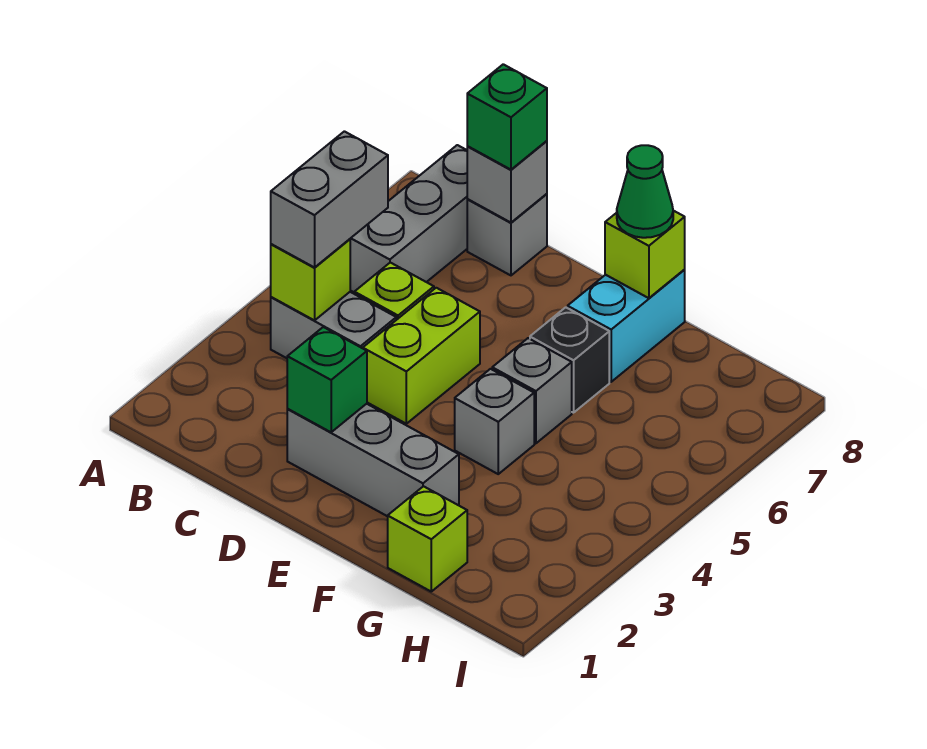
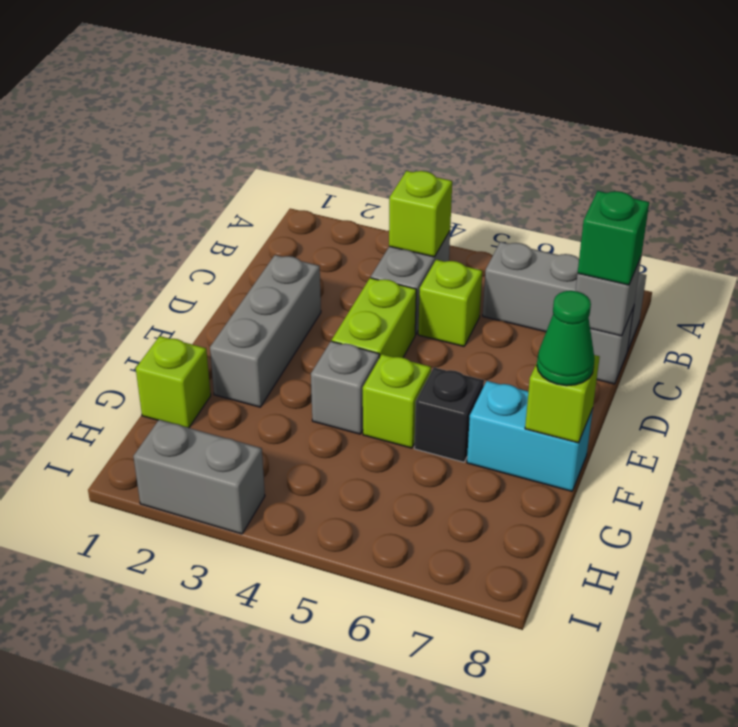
grey 1x2 brick [271,131,388,267] -> grey 1x2 brick moved to [133,420,265,534]
green 1x1 brick [287,327,367,432] -> none
lime 1x2 brick [363,288,480,424] -> lime 1x2 brick turned to [332,278,416,358]
grey 1x1 brick [492,338,572,443] -> lime 1x1 brick [363,354,431,448]

